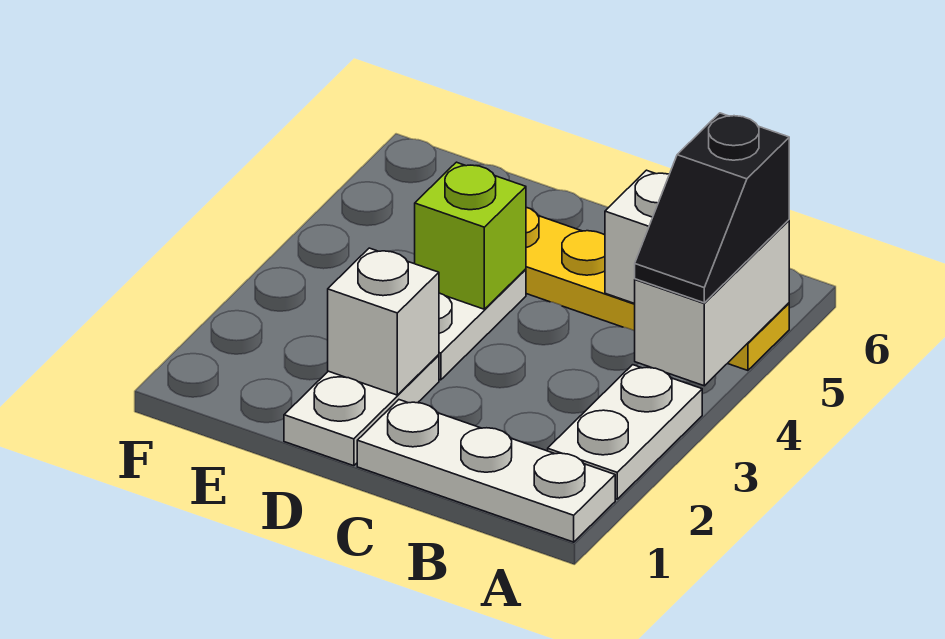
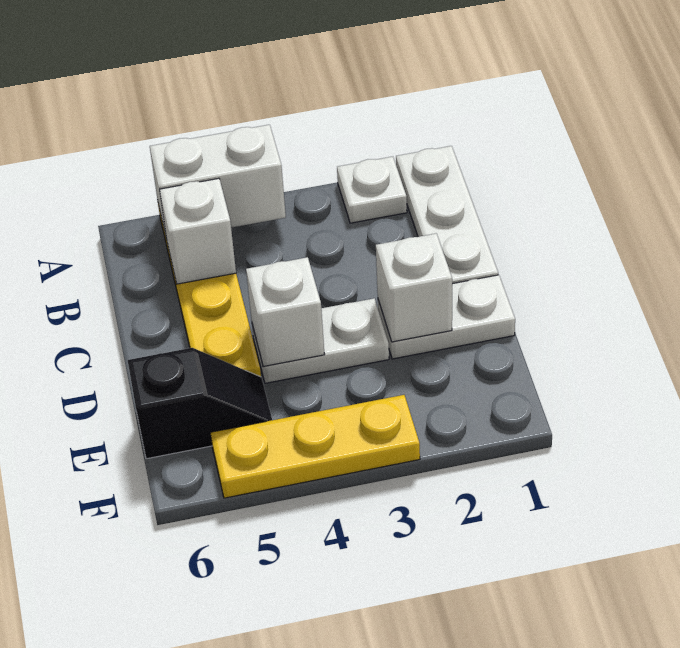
white 1x2 plate [548,365,702,499] -> white 1x1 plate [337,157,407,223]
black 1x2 slope [635,113,789,303] -> black 1x2 slope moved to [128,348,272,459]
lime 1x1 brick [415,162,526,309] -> white 1x1 brick [246,257,325,367]
none -> yellow 1x3 plate [211,395,420,498]

